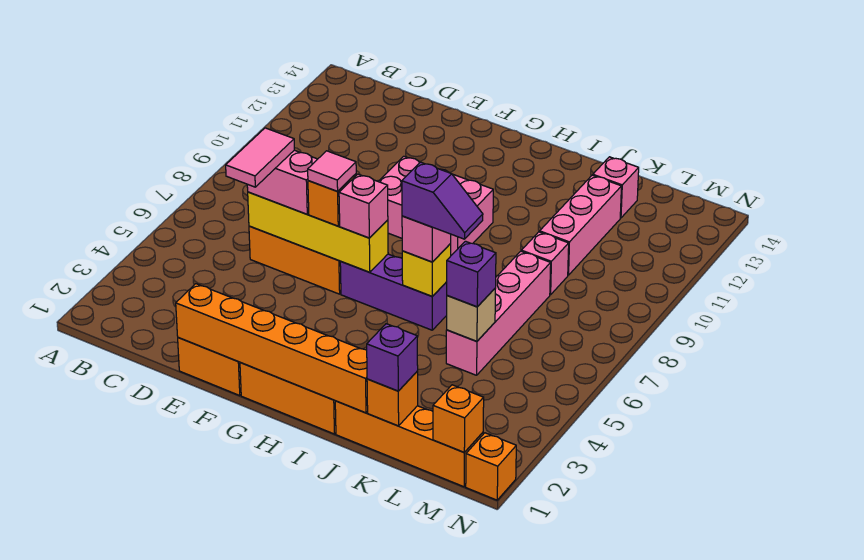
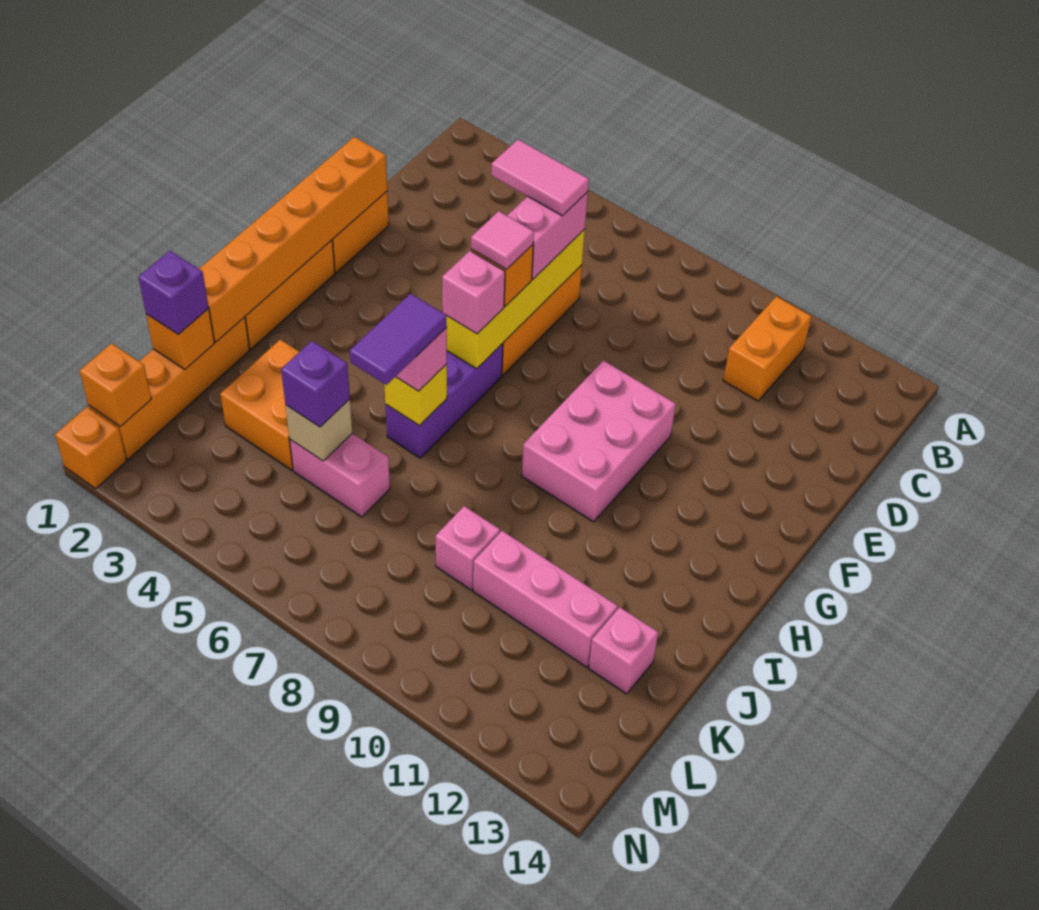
none -> orange 1x2 brick [723,296,811,401]
purple 1x2 slope [402,162,483,239] -> purple 1x2 tile [350,293,447,385]
none -> orange 2x2 brick [220,340,299,470]
pink 1x4 brick [446,251,551,375] -> pink 1x2 brick [290,433,390,517]

